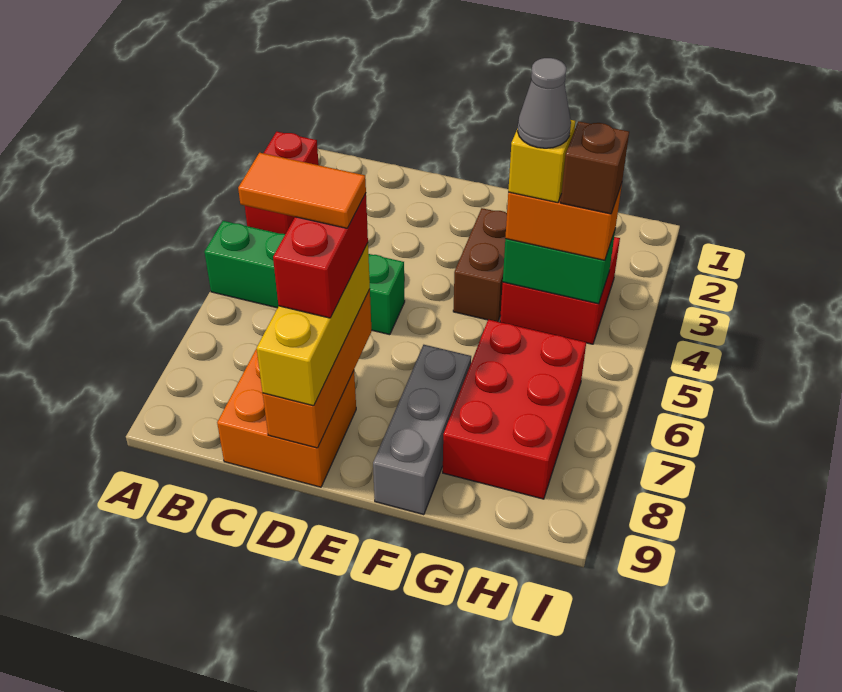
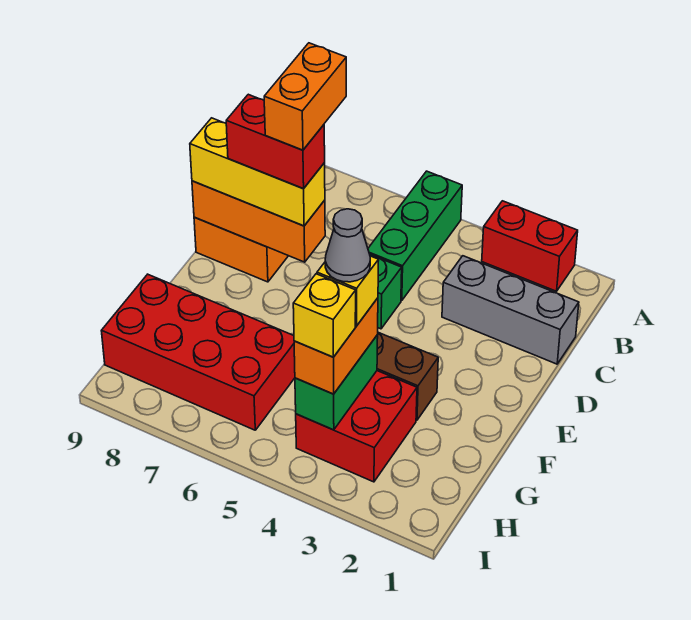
orange 1x2 tile [238,153,366,228] -> orange 1x2 brick [264,43,346,150]
grey 1x3 brick [373,345,471,515] -> grey 1x3 brick moved to [442,256,579,364]
red 2x3 brick [443,320,586,499] -> red 2x4 brick [101,274,295,430]
brown 1x1 brick [561,121,629,214] -> yellow 1x1 brick [293,274,356,357]

